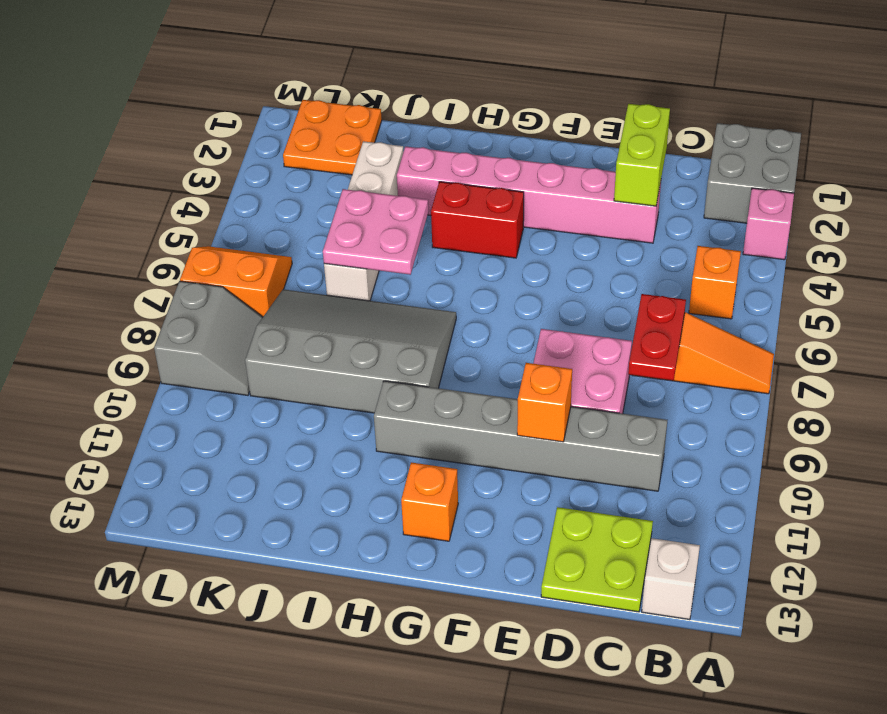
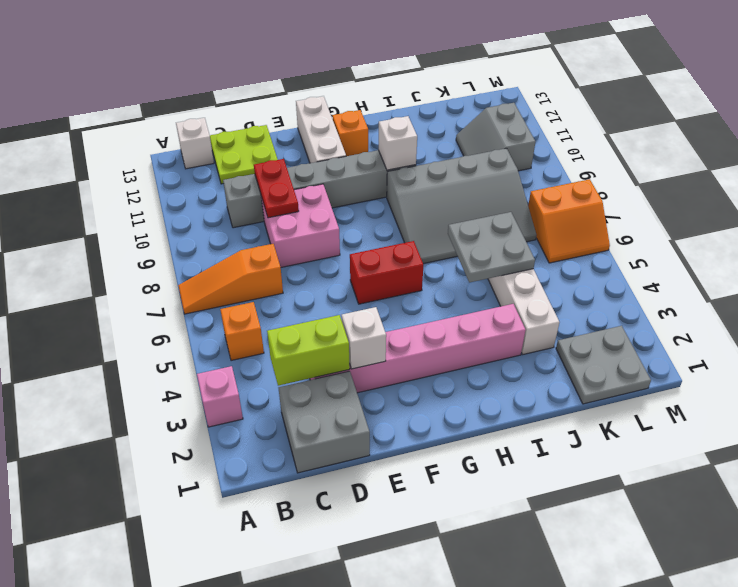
grey 2x2 brick [704,123,801,223] -> grey 2x2 brick moved to [279,371,370,473]
red 1x2 plate [628,294,686,381] -> red 1x2 plate moved to [254,159,299,218]
lime 1x2 brick [614,104,670,206] -> lime 1x2 brick turned to [267,315,350,386]
none -> white 1x1 brick [342,307,386,369]
orange 1x1 brick [517,363,572,442] -> none
none -> white 1x3 brick [296,96,346,163]
red 1x2 brick [431,182,524,258] -> red 1x2 brick moved to [350,241,423,304]
none -> white 1x1 brick [378,116,417,170]
pink 2x2 plate [323,189,428,275] -> grey 2x2 plate [448,212,535,282]
orange 2x2 plate [283,100,382,175] -> grey 2x2 plate [556,326,651,404]
grey 2x2 slope [154,281,263,395] -> grey 2x2 slope moved to [456,103,535,171]

